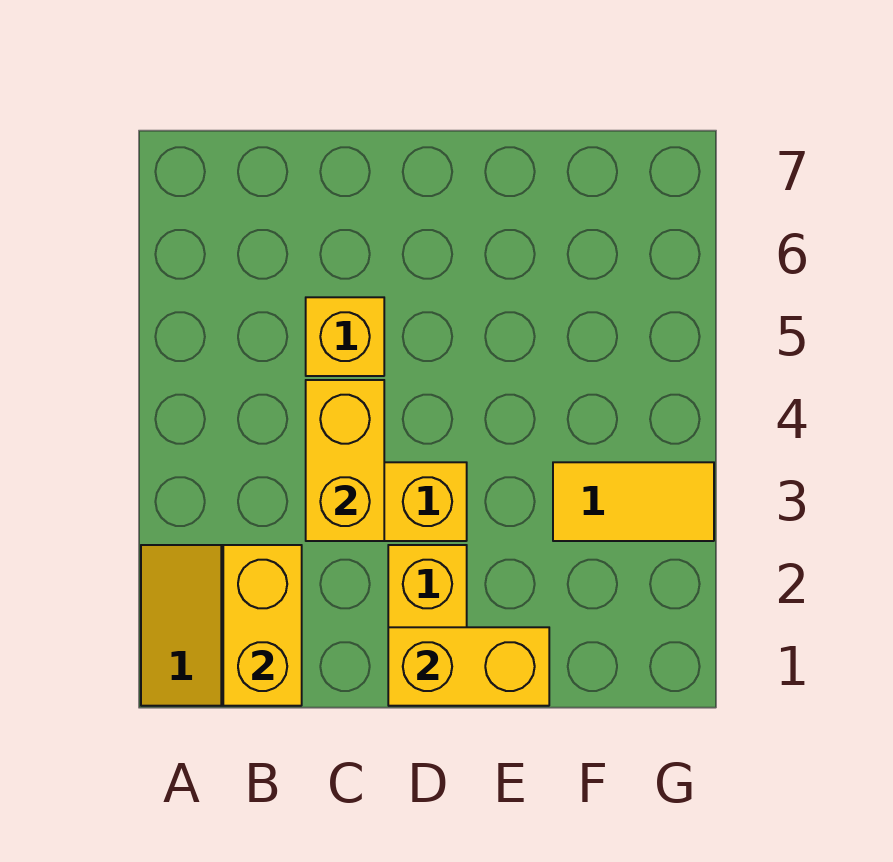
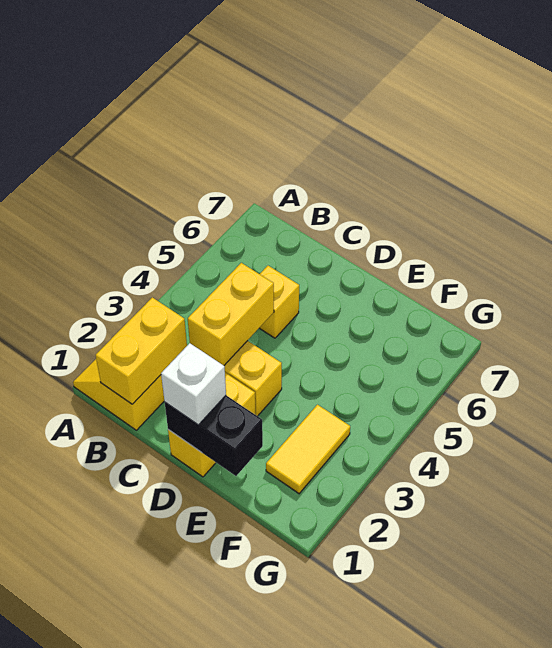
yellow 1x2 brick [388,627,549,706] -> black 1x2 brick [165,395,263,476]
none -> white 1x1 brick [161,343,226,425]
yellow 1x2 tile [553,462,714,541] -> yellow 1x2 tile turned to [266,405,350,493]

